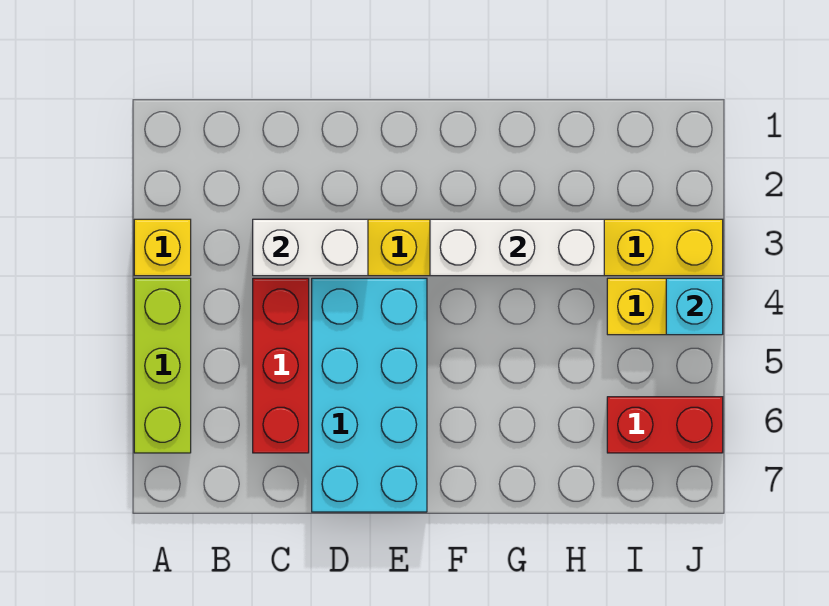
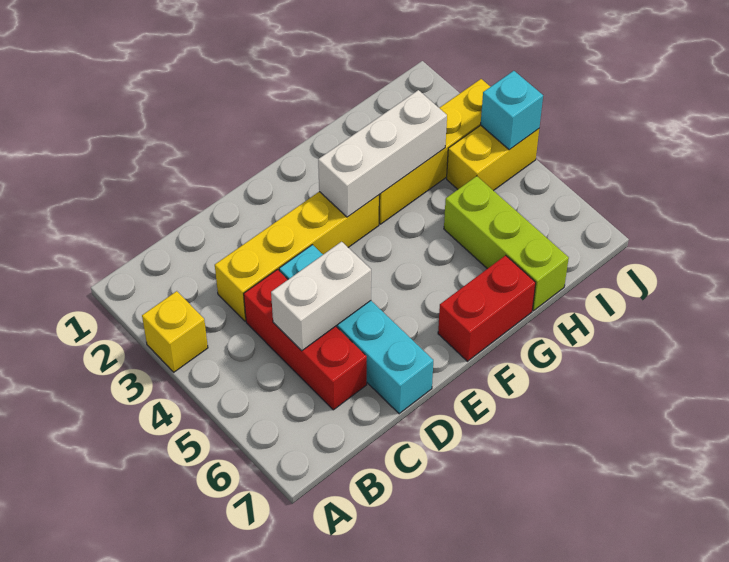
lime 1x3 brick [134,278,191,453] -> lime 1x3 brick moved to [444,176,569,311]
white 1x2 brick [253,219,368,276] -> white 1x2 brick moved to [271,242,371,351]
cyan 2x4 brick [312,278,427,512] -> cyan 1x4 brick [279,245,433,414]
red 1x2 brick [607,397,723,453] -> red 1x2 brick moved to [438,255,536,361]

